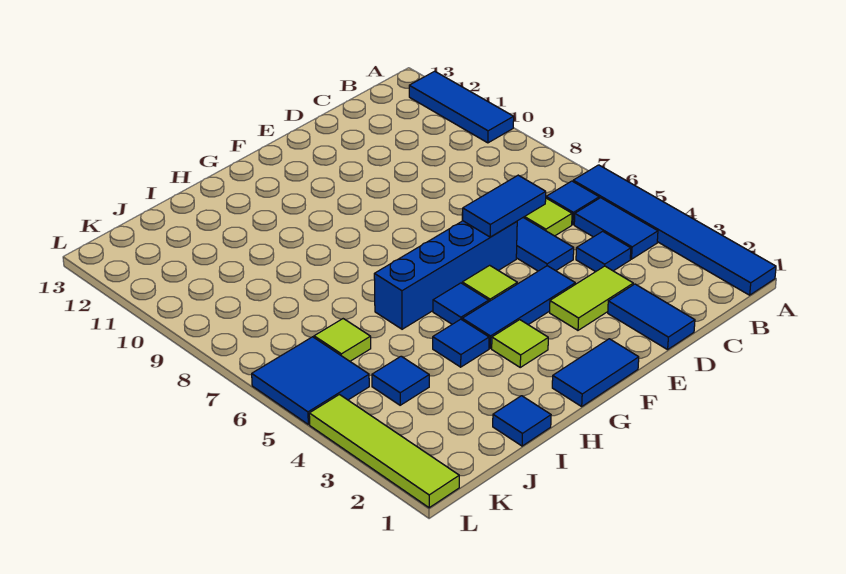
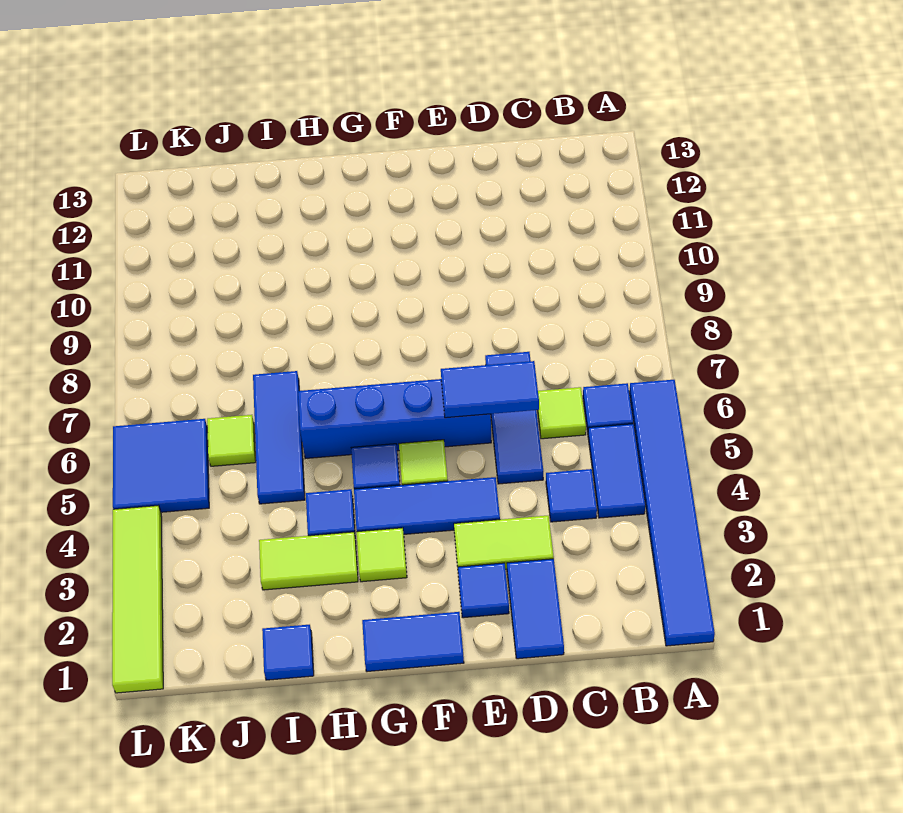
blue 1x3 tile [409,71,514,143] -> blue 1x3 tile moved to [253,371,305,504]
none -> lime 1x2 tile [259,532,358,590]
blue 1x1 tile [372,356,429,405] -> blue 1x1 tile moved to [458,563,509,618]

